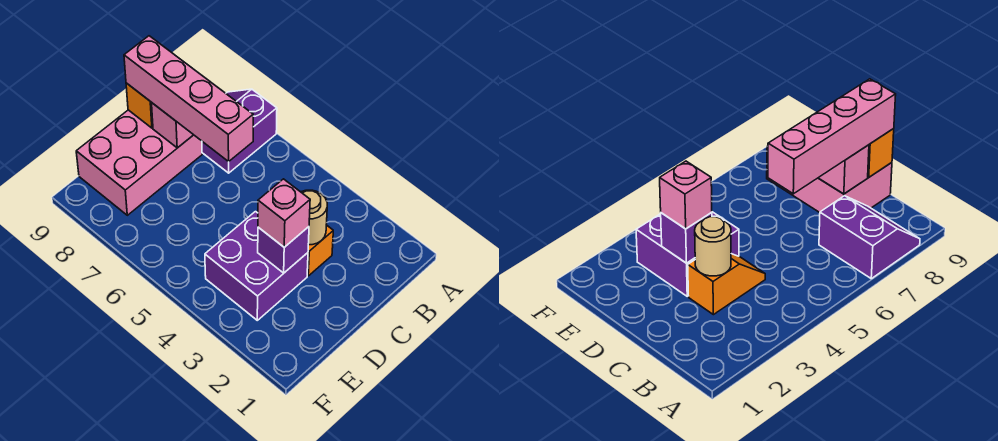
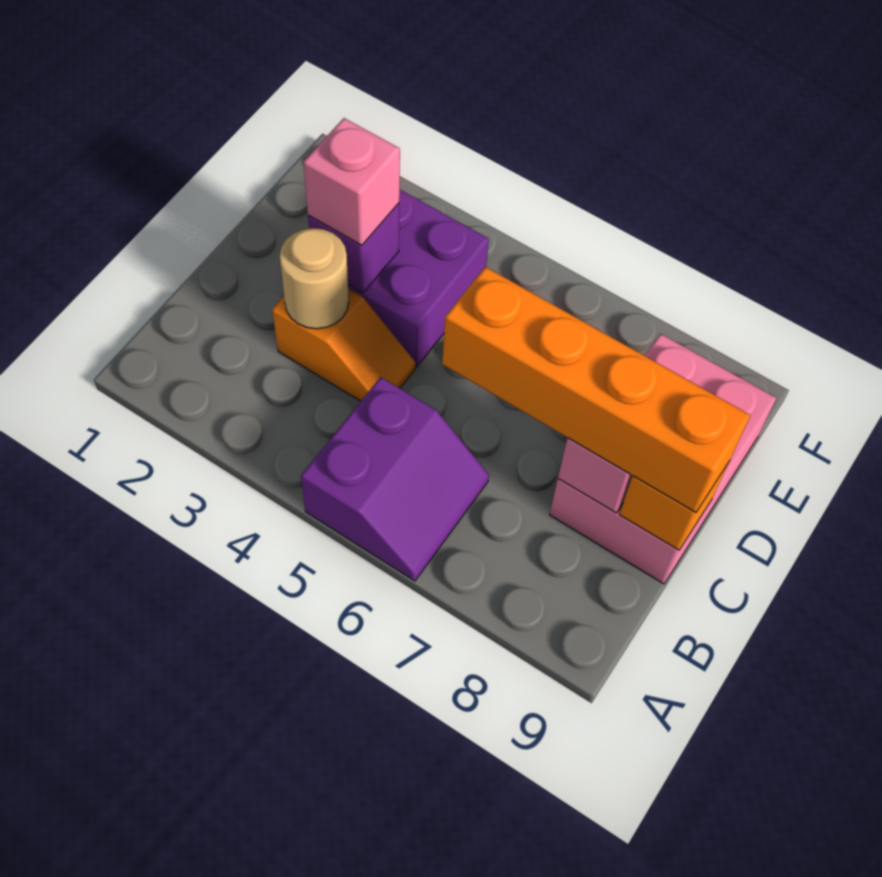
purple 2x2 slope [202,89,277,173] -> purple 2x2 slope moved to [301,377,489,581]
pink 1x4 brick [124,36,253,162] -> orange 1x4 brick [442,267,751,512]

